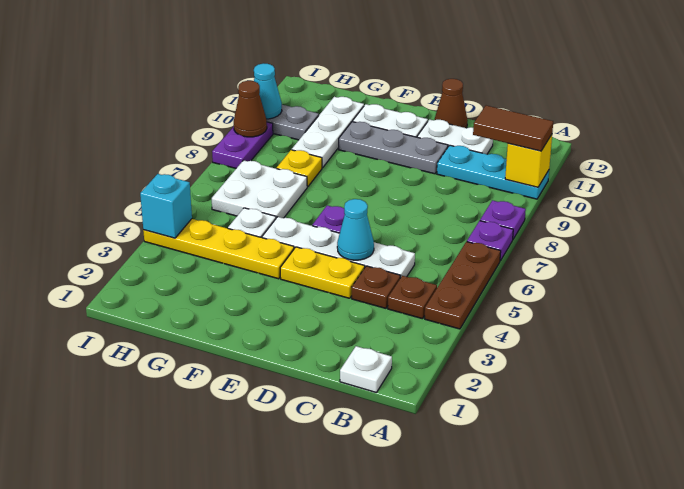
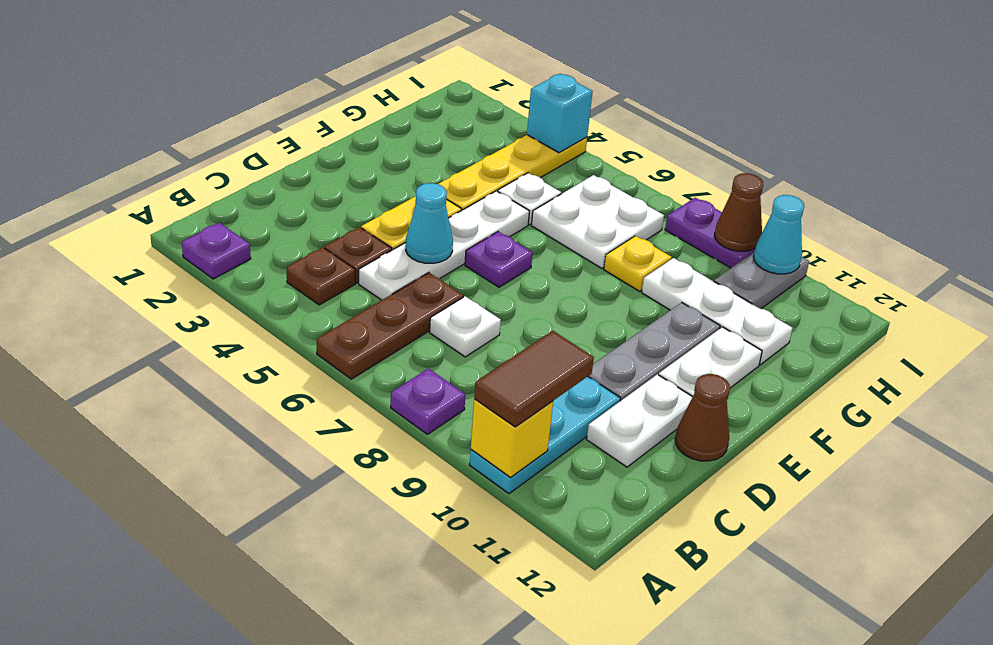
brown 1x3 plate [425,242,501,329] -> brown 1x3 plate turned to [317,273,463,379]
purple 1x1 plate [467,221,513,261] -> purple 1x1 plate moved to [182,223,251,279]
white 1x1 plate [340,346,392,393] -> white 1x1 plate moved to [430,296,501,357]

